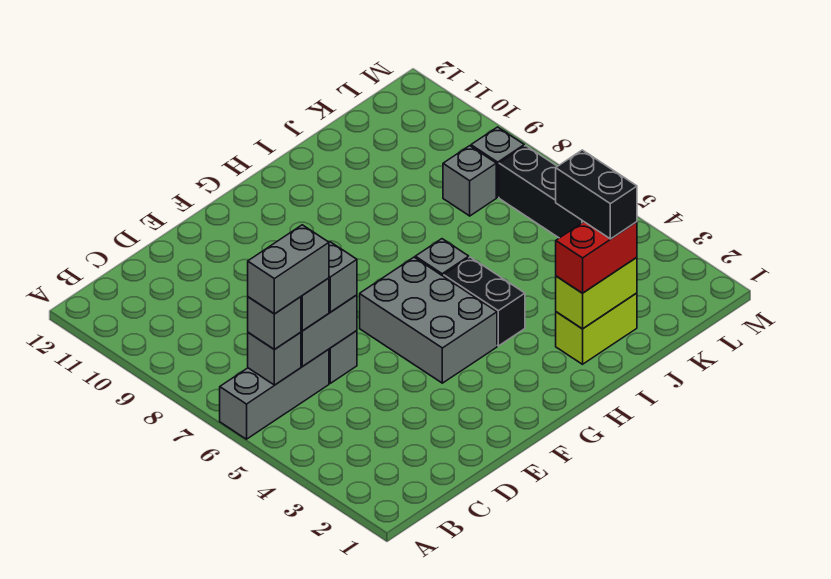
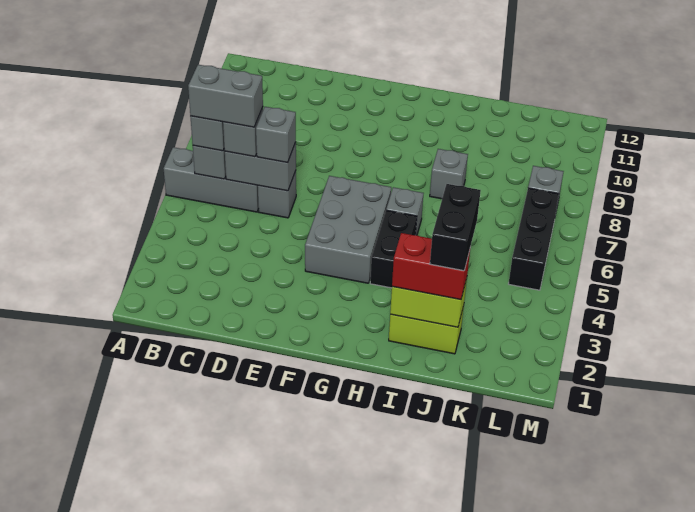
grey 1x1 brick [443,146,496,216] -> grey 1x1 brick moved to [430,149,468,199]

